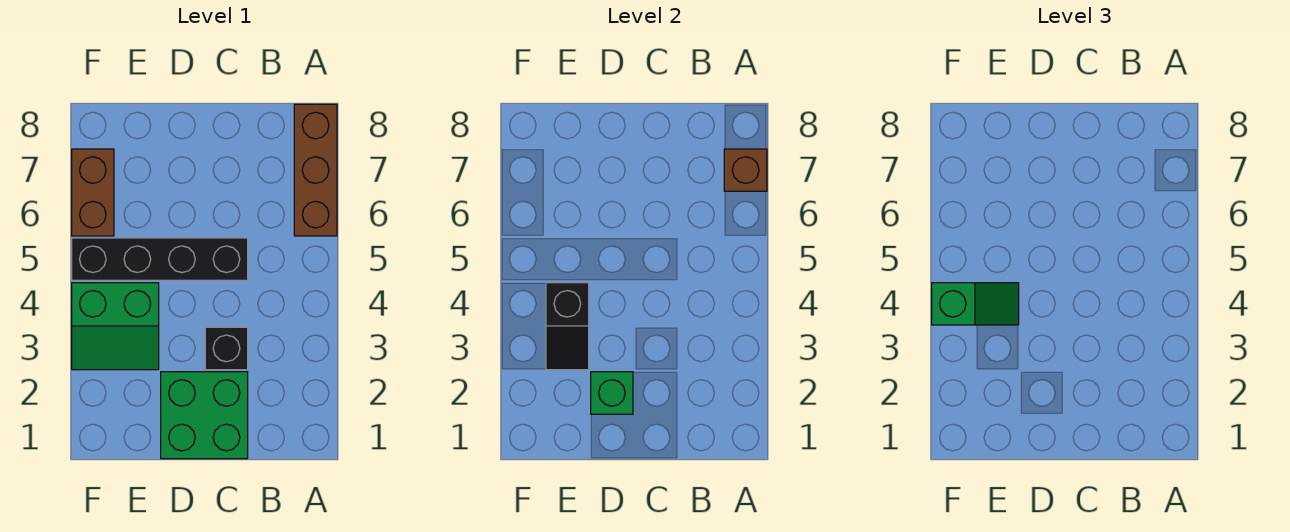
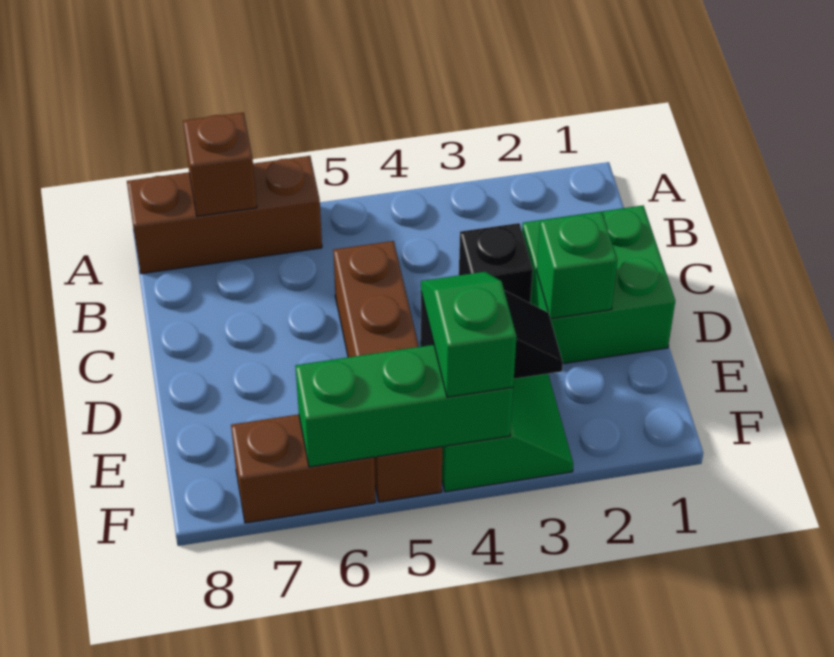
black 1x4 brick [72,238,248,280] -> brown 1x4 brick [333,241,443,502]
none -> green 1x3 brick [295,345,513,467]

